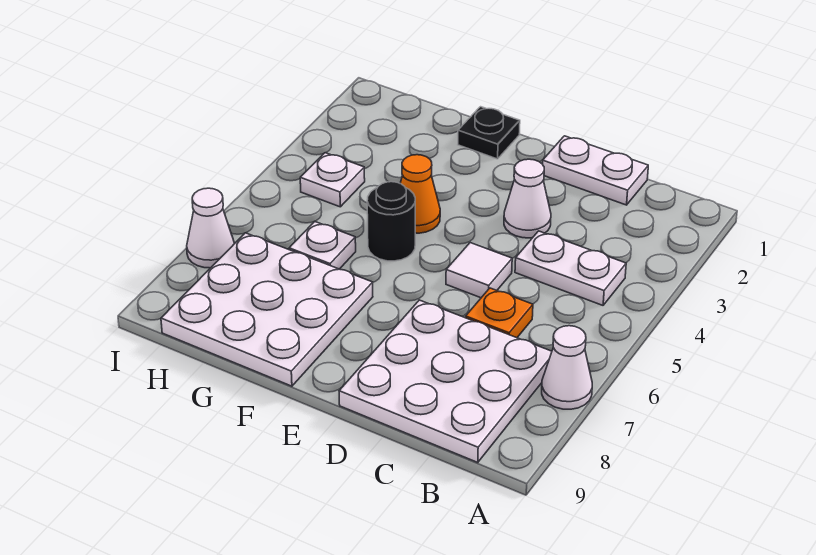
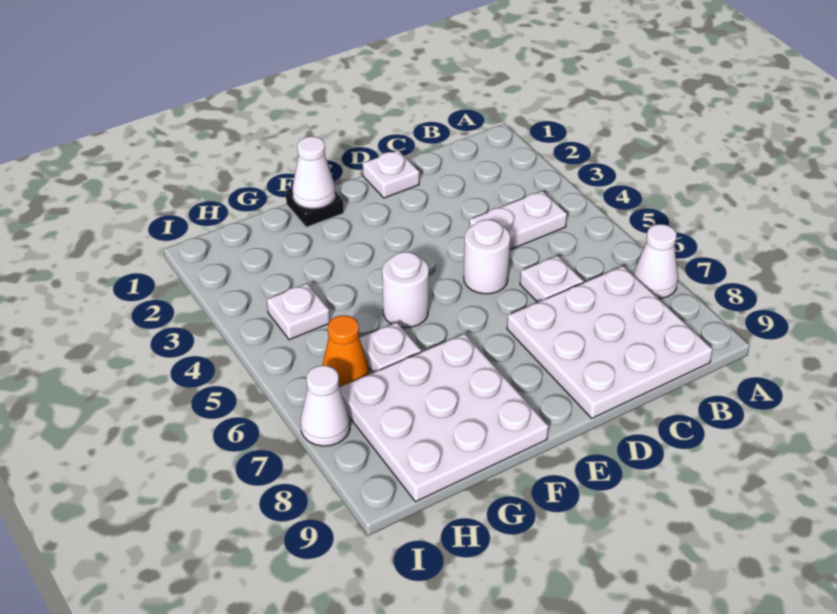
white 1x2 plate [543,136,648,205] -> white 1x1 plate [363,150,419,198]
orange 1x1 plate [466,288,533,338] -> white 1x1 plate [520,256,584,302]
white 1x1 cone [504,159,551,238] -> white 1x1 cone moved to [293,136,335,208]
white 1x1 tile [446,243,512,298] -> white 1x1 round brick [464,220,510,294]
orange 1x1 cone [400,155,440,233] -> orange 1x1 cone moved to [322,315,369,387]
black 1x1 round brick [367,182,415,261] -> white 1x1 round brick [382,252,429,328]

